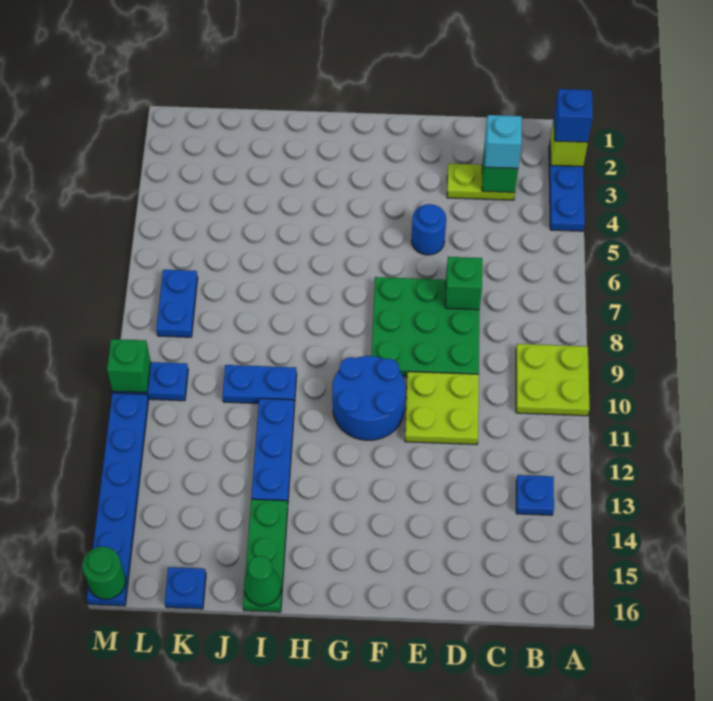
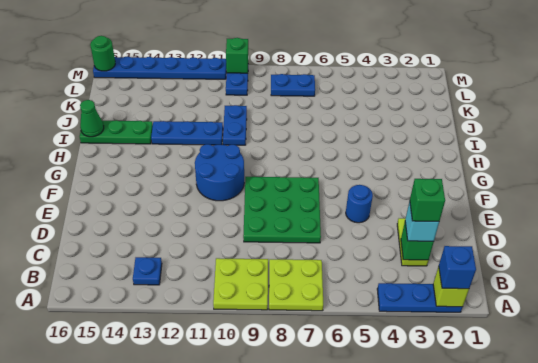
green 1x1 brick [445,257,482,310] -> green 1x1 brick moved to [410,179,445,221]
lime 2x2 plate [405,372,479,445] -> lime 2x2 plate moved to [269,259,323,311]
blue 1x1 plate [165,567,206,609] -> none

